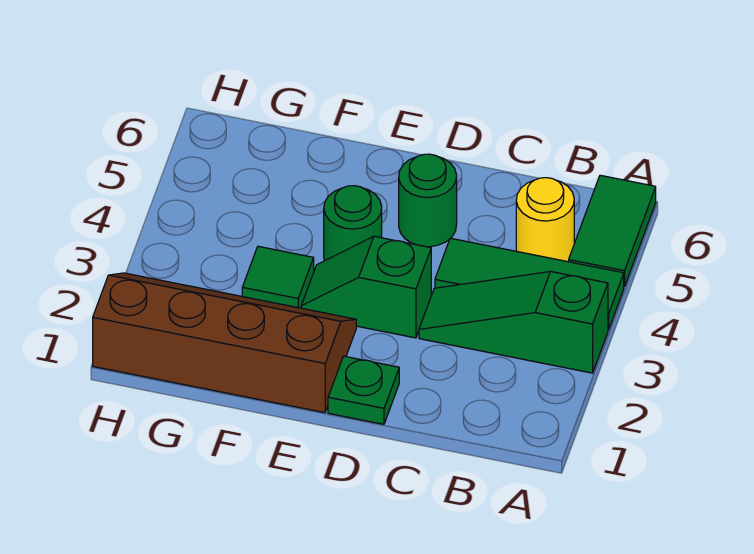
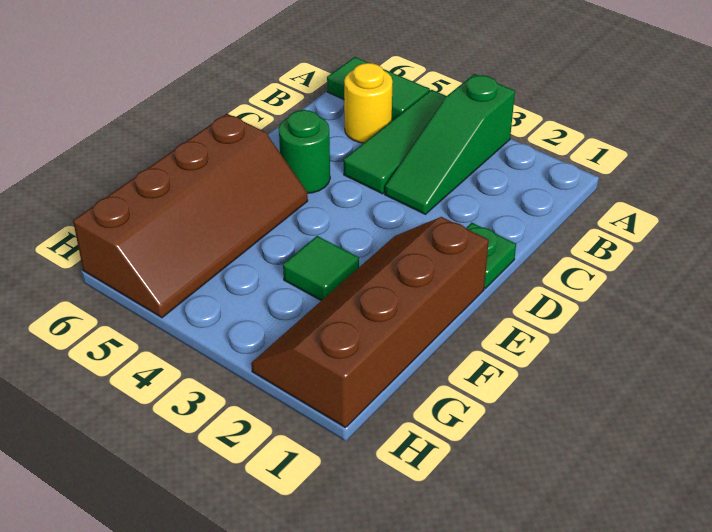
green 1x2 slope [301,236,431,338] -> none
green 1x1 round brick [324,186,382,260] -> none
none -> brown 2x4 slope [73,114,308,318]

